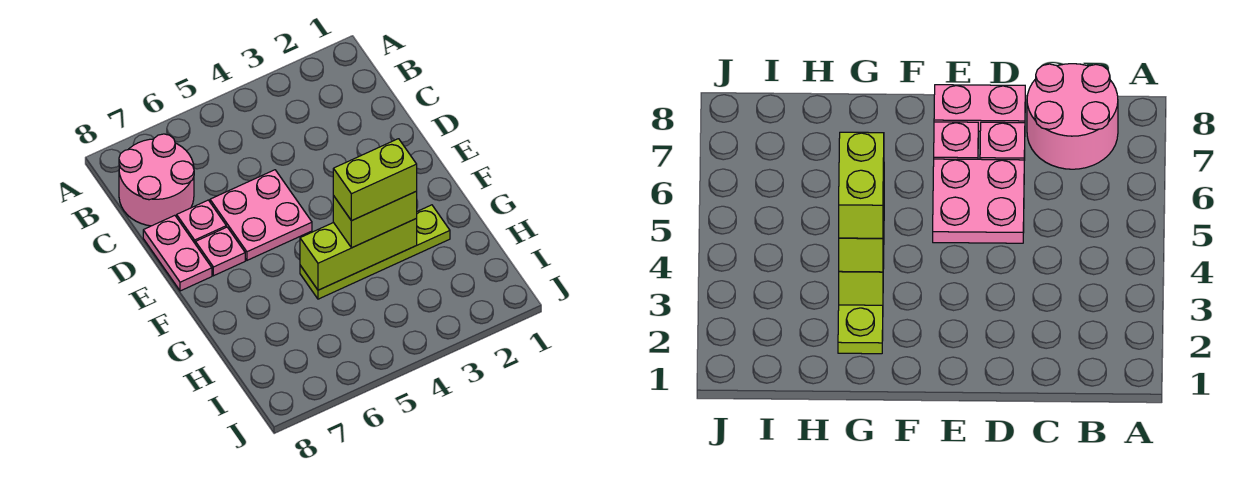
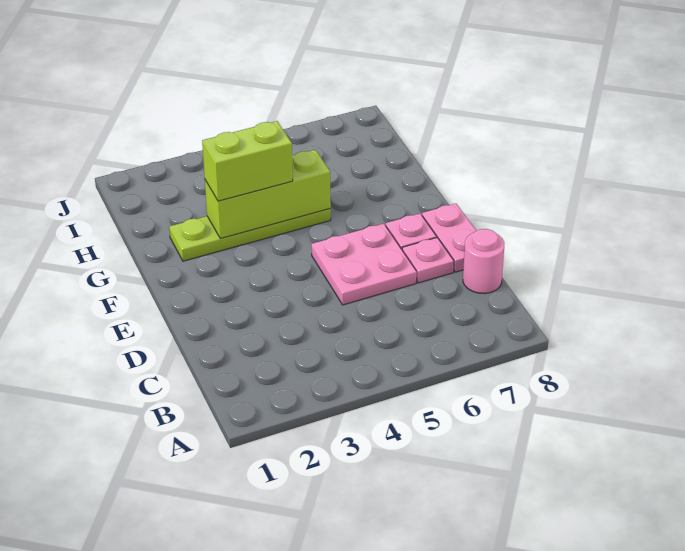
pink 2x2 round brick [119,134,194,226] -> pink 1x1 round brick [463,229,504,294]
lime 1x2 brick [333,139,417,221] -> none

